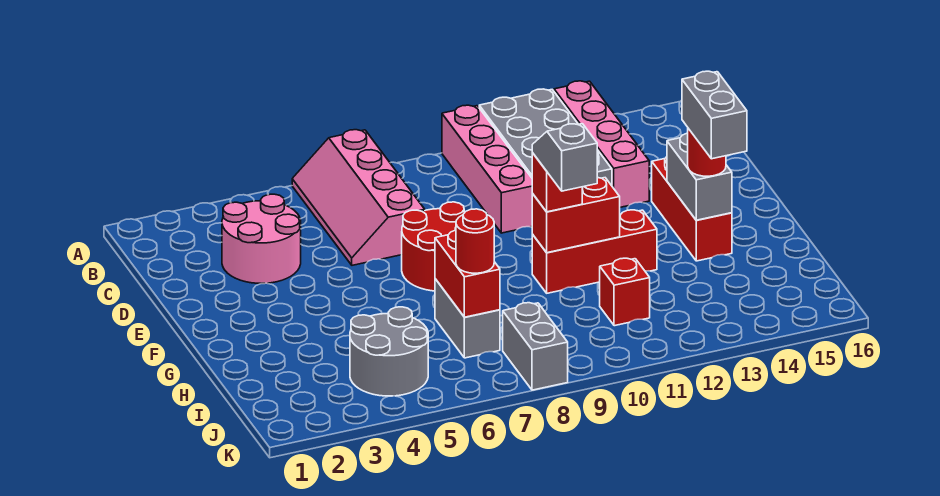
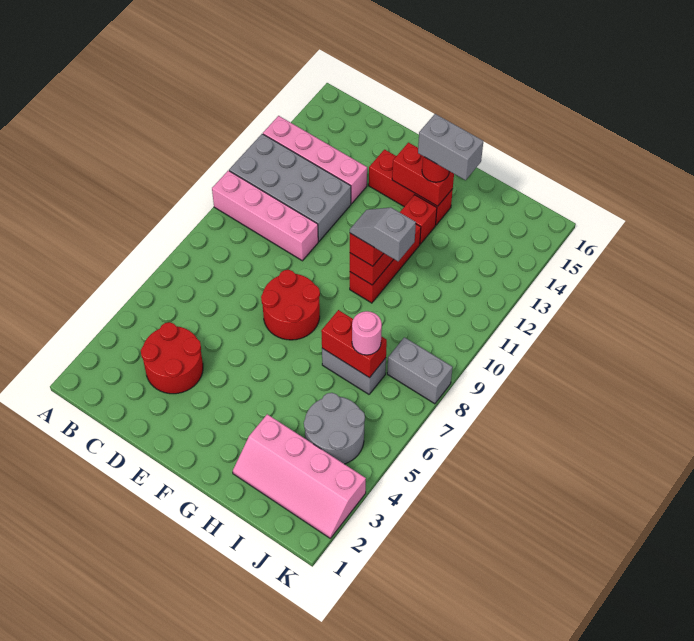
pink 2x4 slope [292,130,425,265] -> pink 2x4 slope moved to [233,414,366,538]
pink 2x2 round brick [222,194,301,283] -> red 2x2 round brick [141,322,203,394]
grey 1x2 brick [667,133,732,220] -> red 1x2 brick [392,143,454,206]
red 1x1 round brick [456,209,494,273] -> pink 1x1 round brick [352,311,382,355]
red 1x1 brick [600,258,650,326] -> red 1x1 brick moved to [400,195,437,244]

